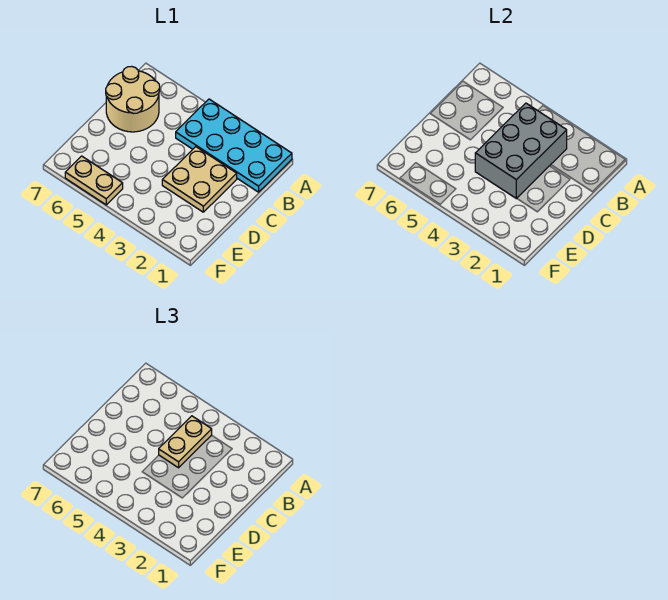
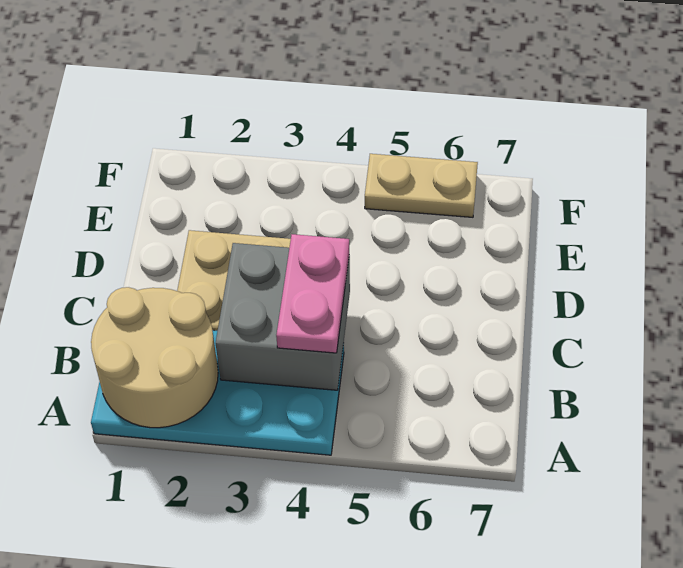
grey 2x3 brick [475,103,567,199] -> grey 2x2 brick [216,243,350,390]
tan 1x2 plate [159,416,212,468] -> pink 1x2 plate [276,234,349,353]
tan 2x2 round brick [106,66,160,132] -> tan 2x2 round brick moved to [91,287,218,428]

